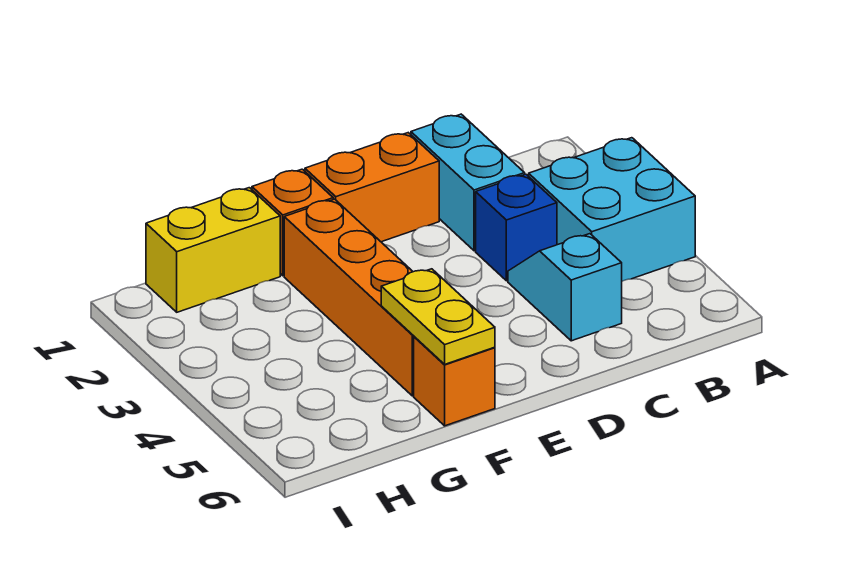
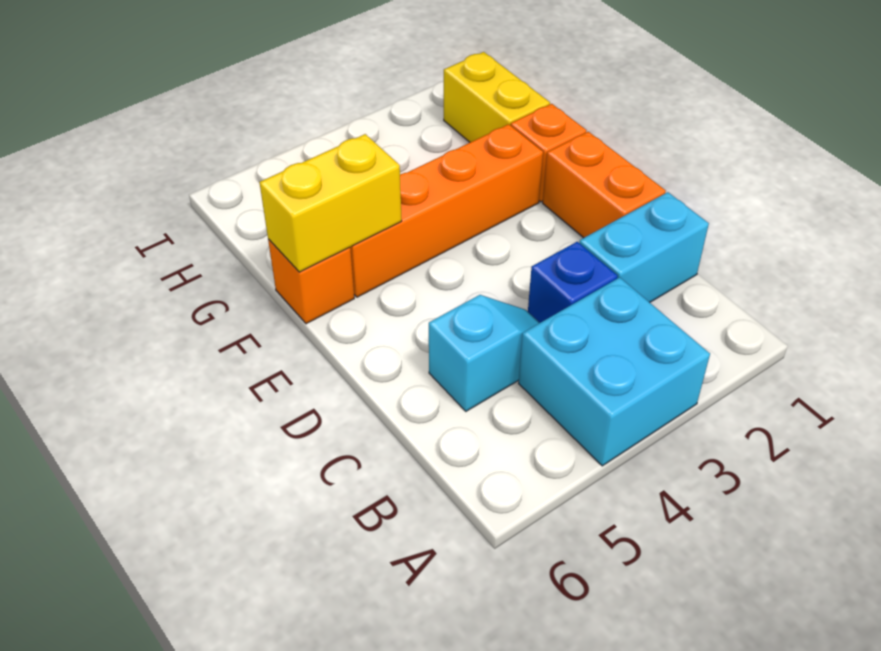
yellow 1x2 plate [381,269,495,364] -> yellow 1x2 brick [259,134,402,272]

